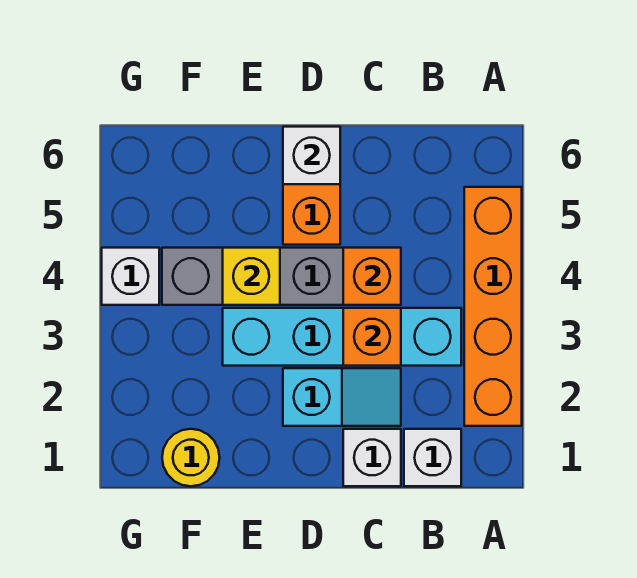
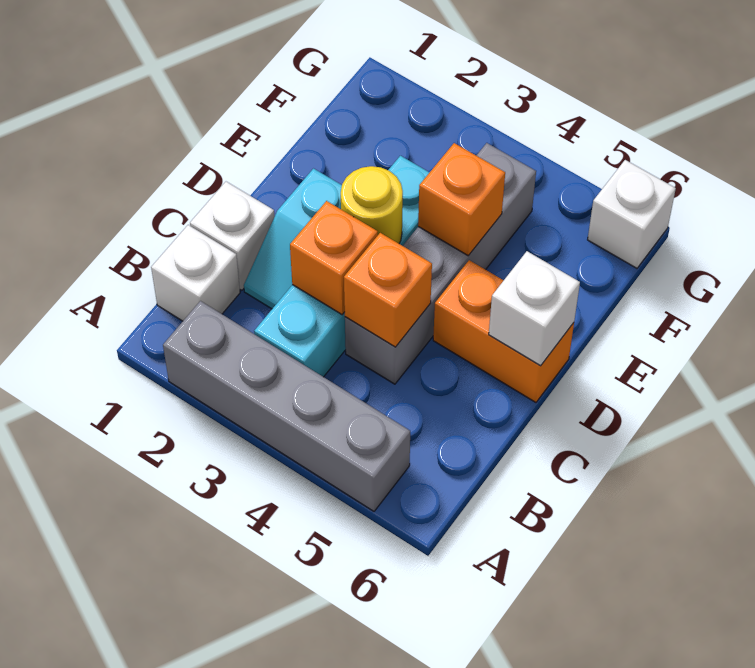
orange 1x4 brick [464,187,522,426] -> grey 1x4 brick [163,301,410,511]
yellow 1x1 brick [223,248,280,305] -> orange 1x1 brick [418,143,505,256]
yellow 1x1 round brick [162,429,220,486] -> yellow 1x1 round brick moved to [341,166,403,243]
white 1x1 brick [102,248,159,305] -> white 1x1 brick moved to [588,160,676,268]

